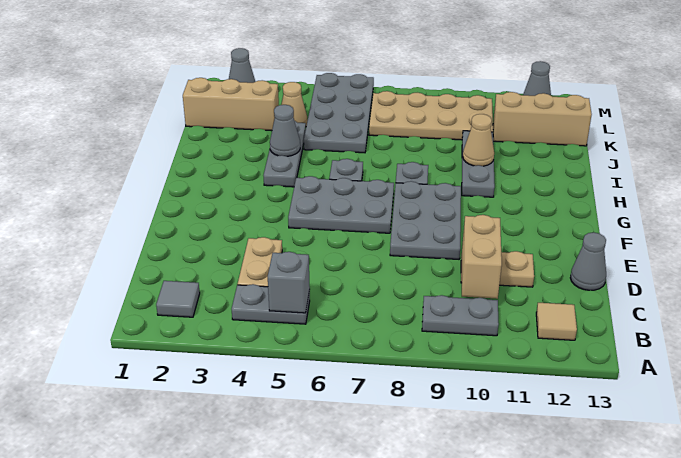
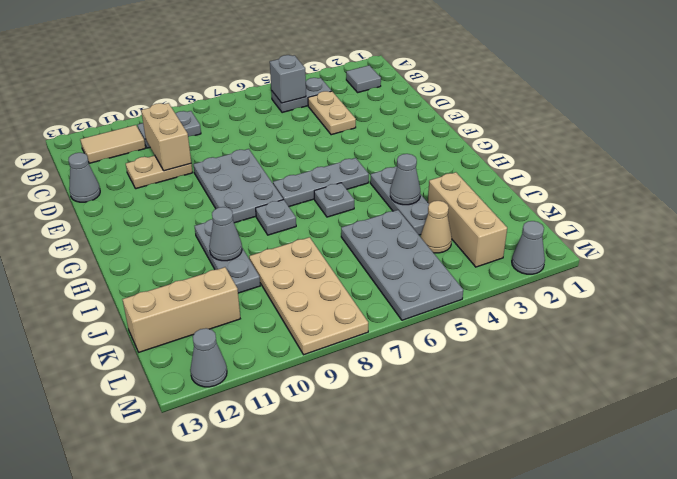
tan 1x1 tile [536,303,577,340] -> tan 1x2 tile [80,125,145,163]
grey 2x3 plate [288,176,394,233] -> grey 1x3 plate [273,158,369,207]
tan 1x1 cone [463,114,494,166] -> grey 1x1 cone [209,207,242,261]
tan 1x3 brick [183,78,279,131] -> tan 1x3 brick turned to [428,172,507,267]
tan 2x4 plate [369,91,493,140] -> tan 2x4 plate turned to [249,237,368,355]

